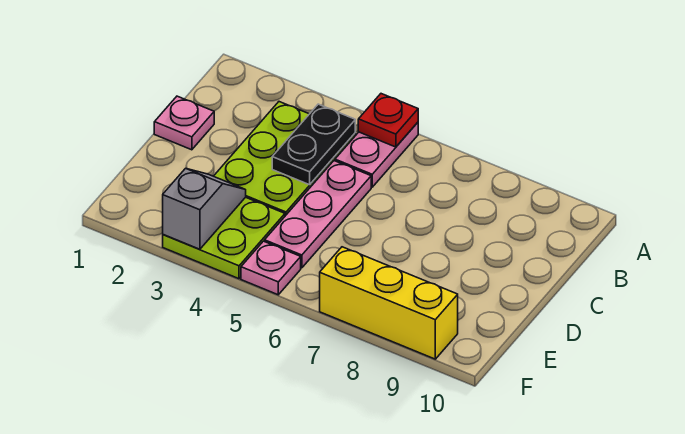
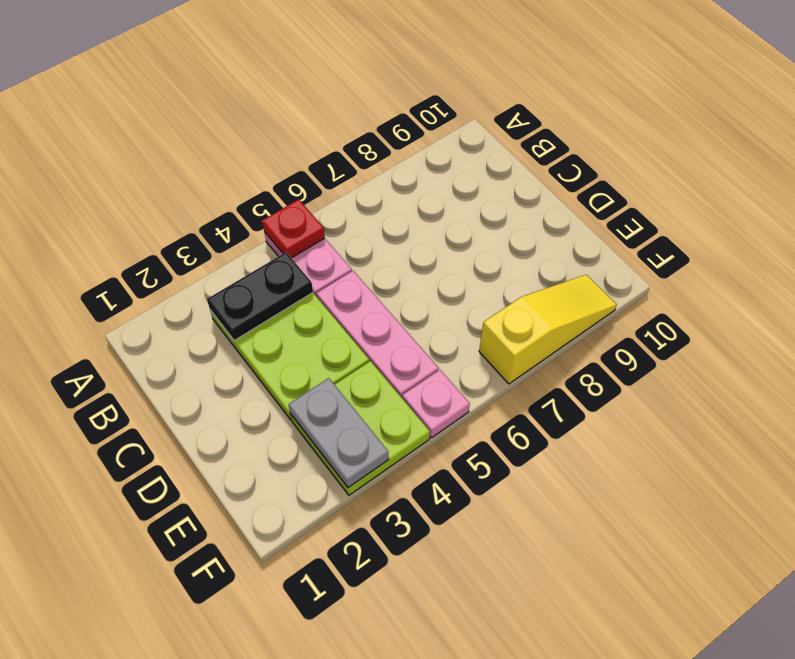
black 1x2 plate [272,104,355,185] -> black 1x2 plate turned to [207,252,313,341]
pink 1x1 plate [154,96,214,150] -> none
grey 1x2 slope [163,168,246,249] -> grey 1x2 plate [288,378,389,488]
yellow 1x3 brick [320,247,458,359] -> yellow 1x3 slope [479,275,617,384]

